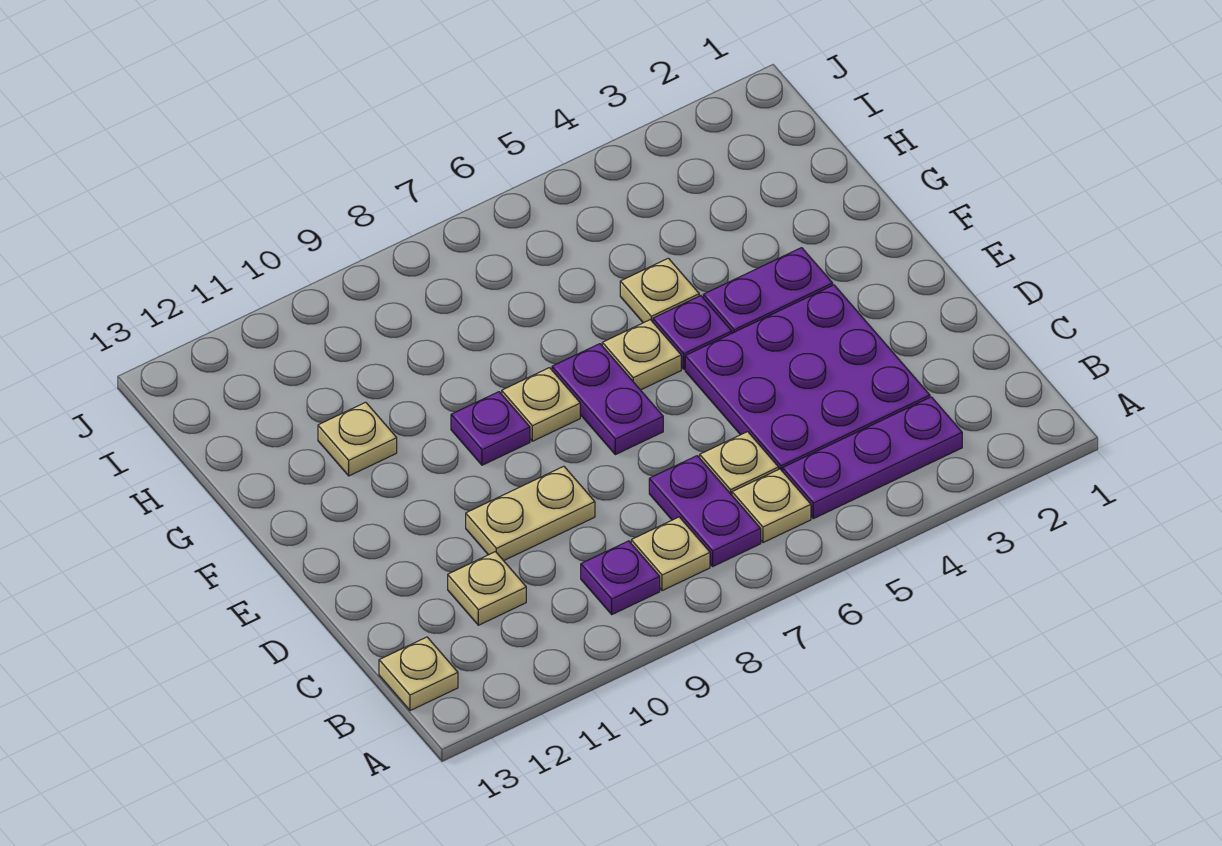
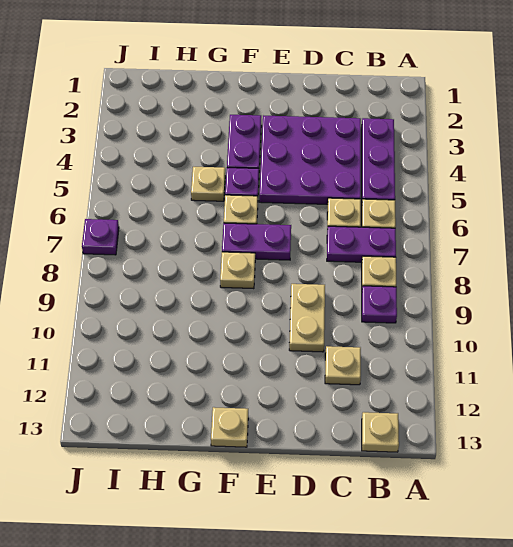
purple 1x1 plate [451,392,530,465] -> purple 1x1 plate moved to [82,219,119,255]
tan 1x1 plate [318,402,397,476] -> tan 1x1 plate moved to [211,407,248,447]

